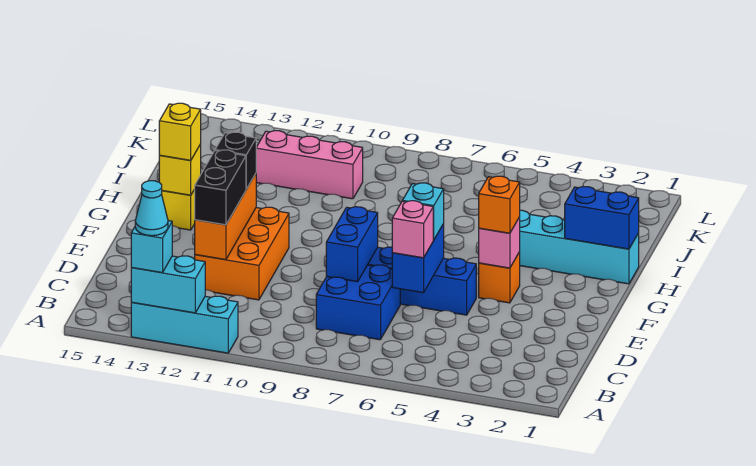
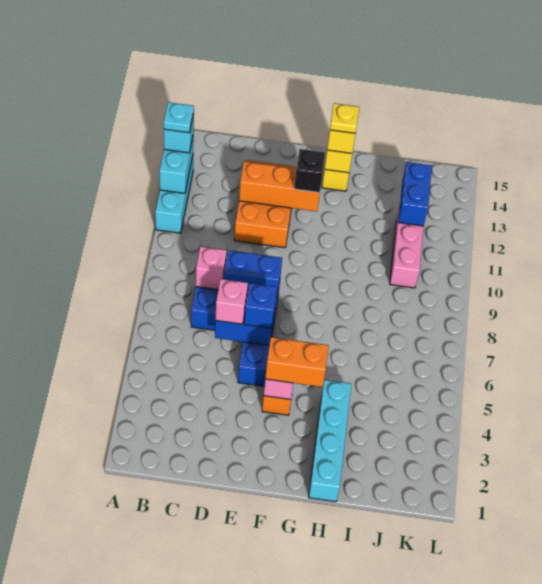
cyan 1x1 cone [135,181,168,236] -> cyan 1x1 plate [163,102,194,133]
none -> pink 1x1 brick [196,246,227,290]
orange 2x3 brick [195,207,289,300] -> orange 2x3 brick turned to [234,160,297,248]
black 1x2 brick [194,150,246,225] -> none
cyan 1x1 brick [402,183,444,240] -> blue 1x1 brick [244,283,277,328]
orange 1x1 brick [479,176,520,233] -> orange 1x2 brick [265,337,329,387]
none -> yellow 1x1 plate [330,103,359,133]
blue 1x2 brick [565,187,639,249] -> blue 1x2 brick moved to [398,162,432,226]

